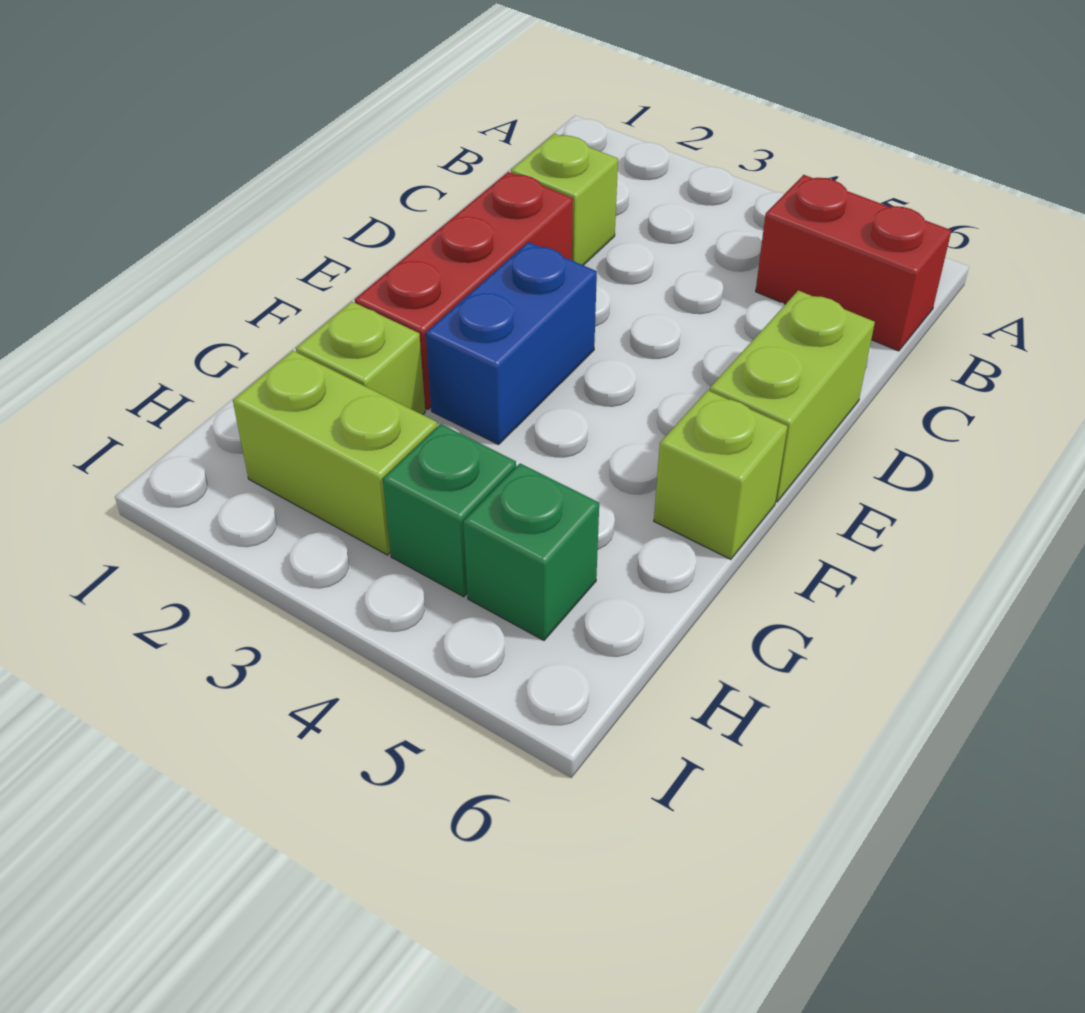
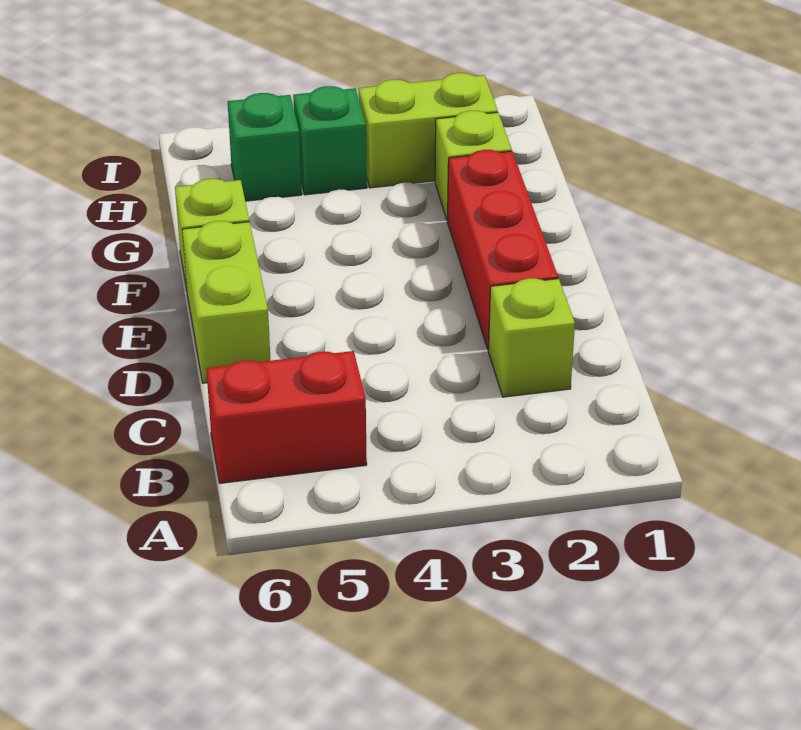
blue 1x2 brick [426,242,597,445] -> none

